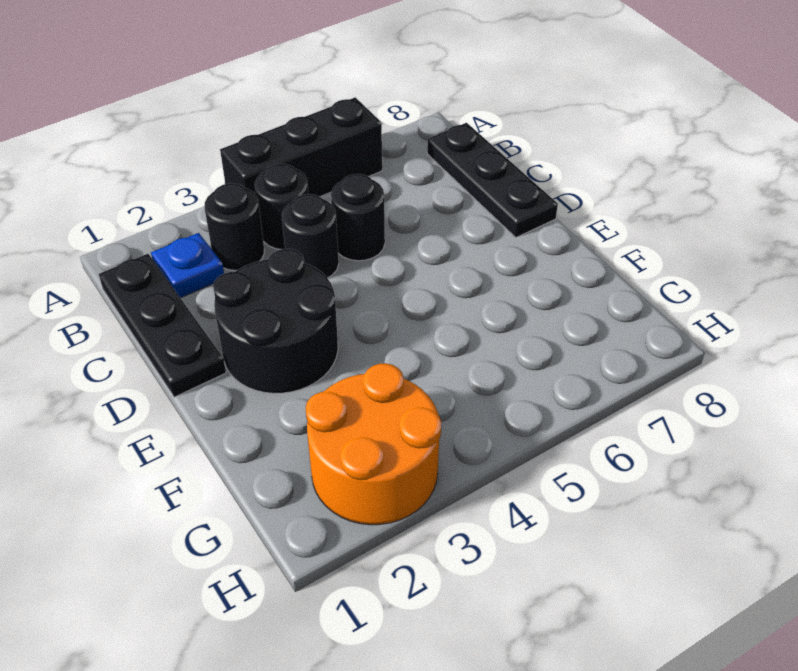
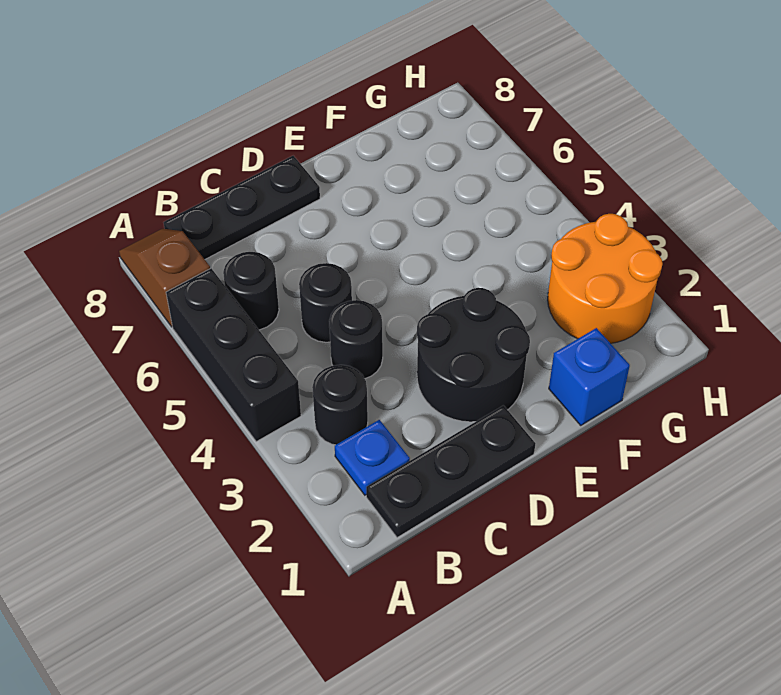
none -> brown 1x2 slope [119,229,210,327]
black 1x1 round brick [255,164,308,249] -> black 1x1 round brick moved to [223,252,279,330]
none -> blue 1x1 brick [549,328,630,425]

